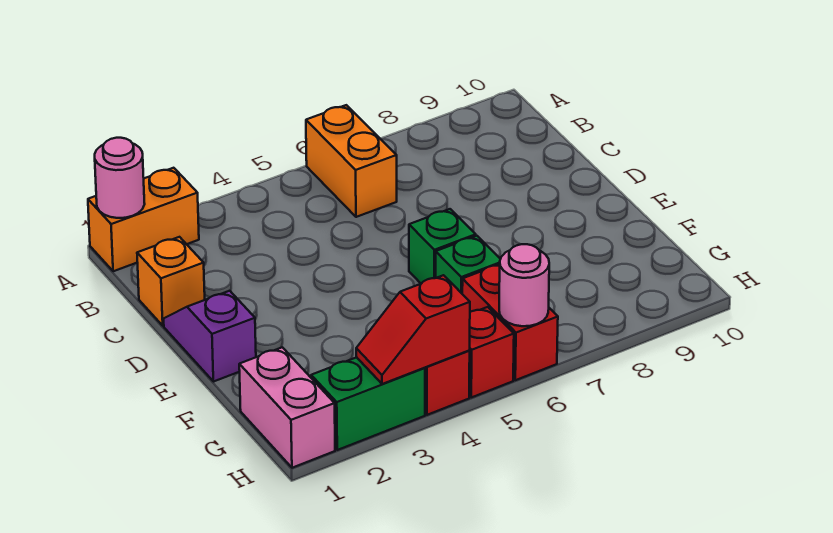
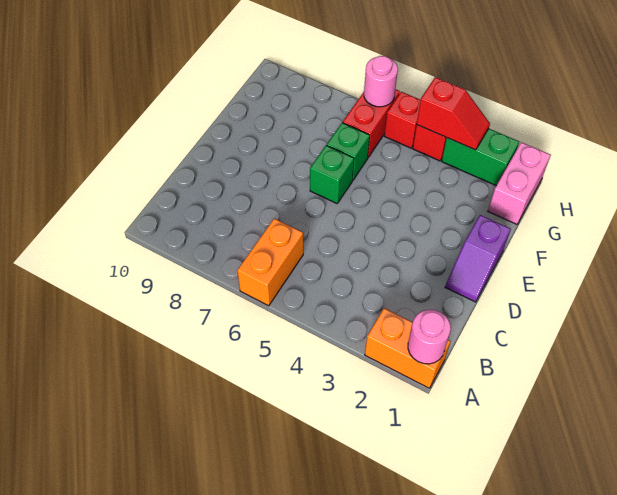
orange 1x1 brick [137,237,205,326] -> none

